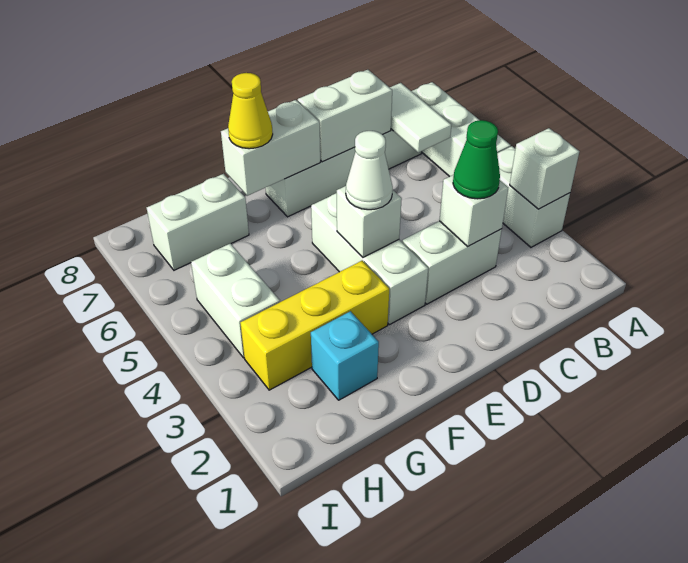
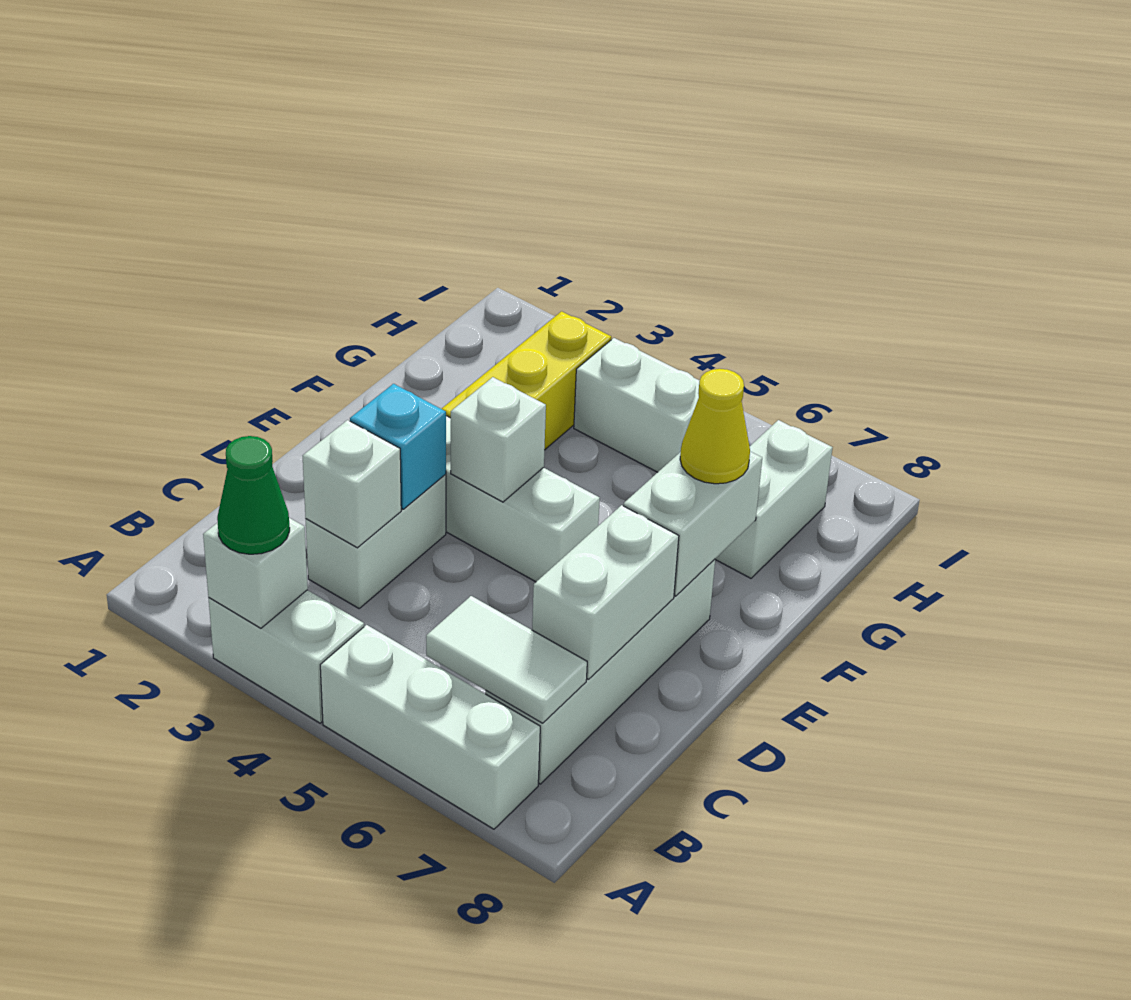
green 1x1 cone [453,120,500,199] -> green 1x1 cone moved to [217,436,290,554]
white 1x1 cone [346,131,393,210] -> none
cyan 1x1 brick [311,311,379,400] -> cyan 1x1 brick moved to [350,384,446,509]

